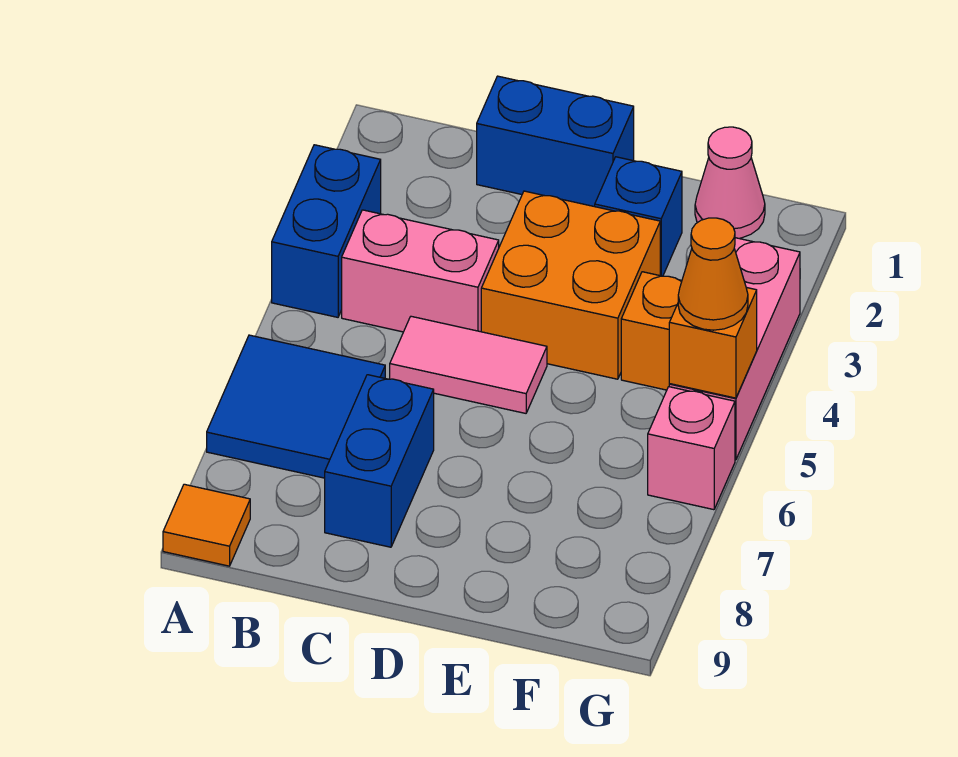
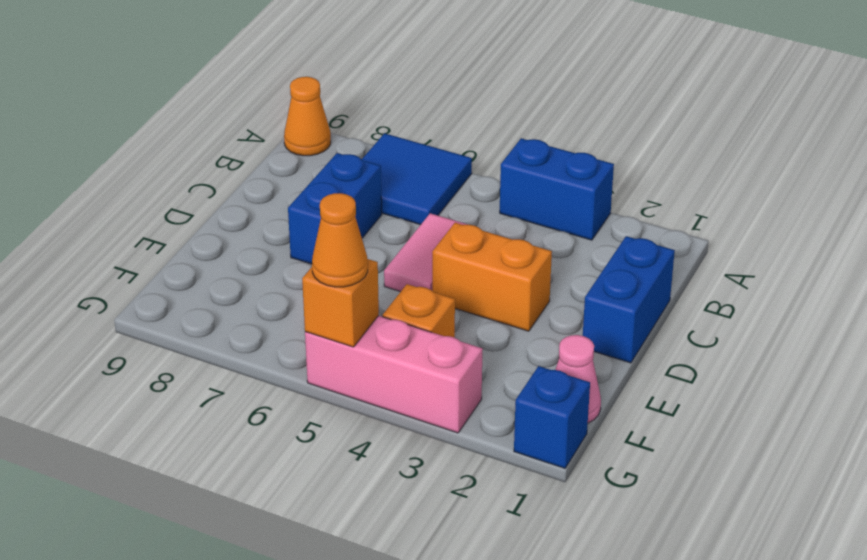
orange 1x1 tile [163,484,250,566] -> orange 1x1 cone [284,77,331,156]
pink 1x2 brick [342,210,499,332] -> none
blue 1x2 brick [325,375,434,547] -> blue 1x2 brick turned to [288,153,382,264]
orange 2x2 brick [481,191,660,379] -> orange 1x2 brick [432,223,552,331]
blue 1x1 brick [595,157,682,276] -> blue 1x1 brick moved to [514,366,590,468]
pink 1x1 brick [648,387,735,510] -> none

